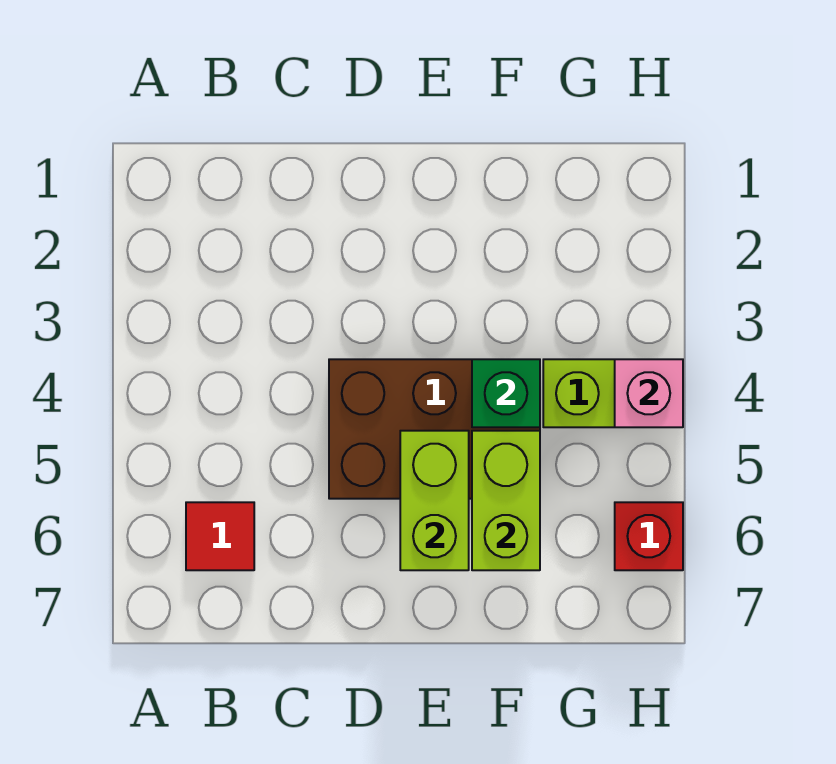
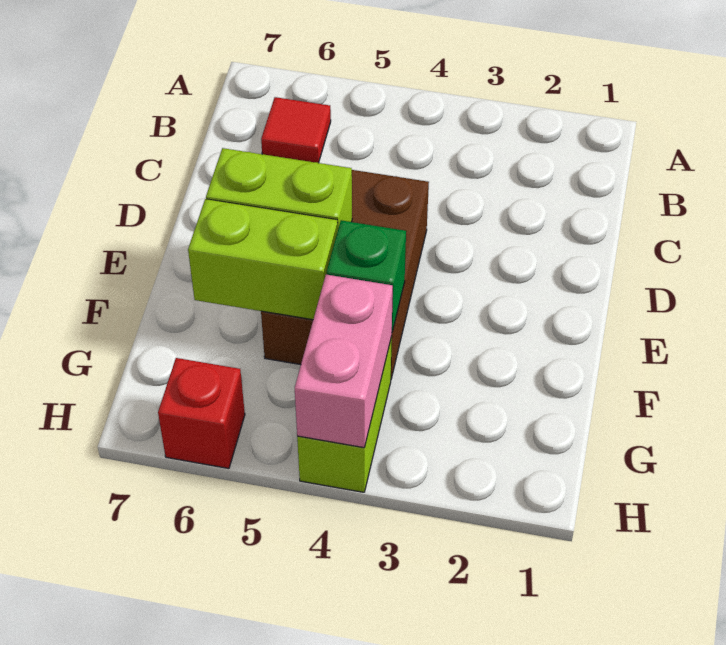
pink 1x1 brick [615,359,683,427] -> pink 1x2 brick [295,275,393,448]

